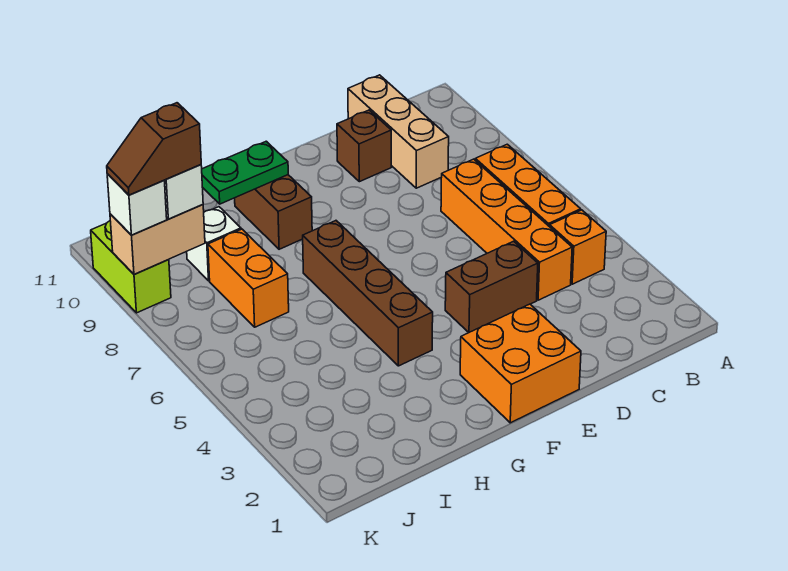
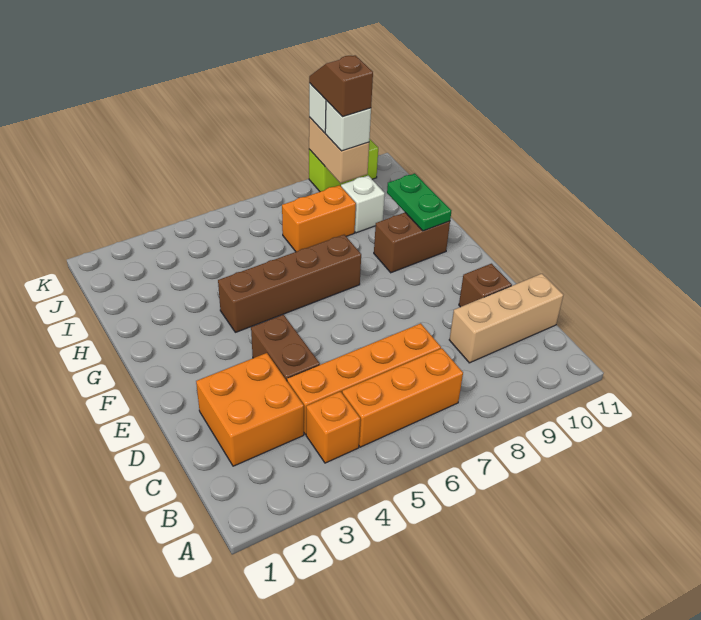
orange 2x2 brick [460,304,581,423] -> orange 2x2 brick moved to [196,353,304,466]

